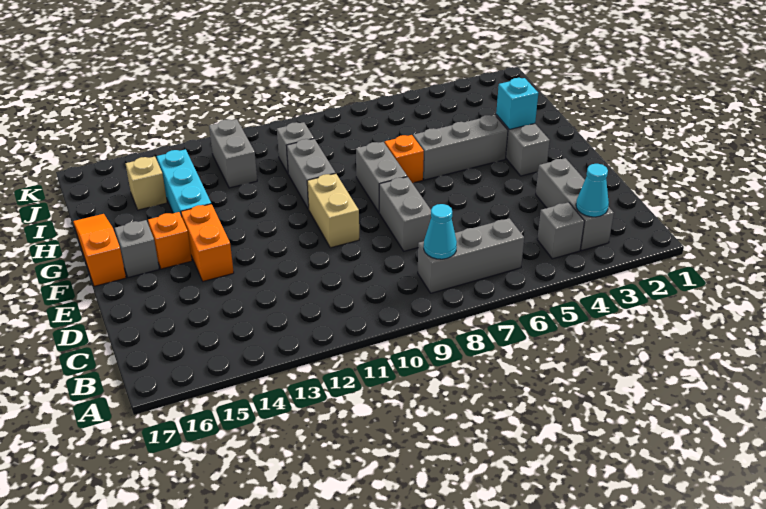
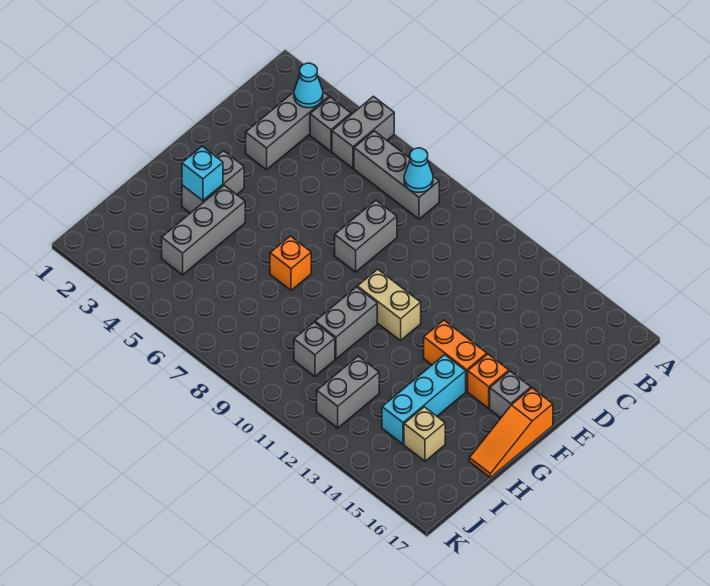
tan 1x2 brick [307,174,359,248] -> tan 1x2 brick turned to [357,269,421,341]
orange 1x2 brick [181,204,234,281] -> orange 1x2 brick turned to [424,320,487,391]
grey 1x2 brick [356,142,407,212] -> grey 1x2 brick moved to [332,96,394,168]
grey 1x3 brick [413,115,508,180] -> grey 1x3 brick turned to [162,185,245,275]

